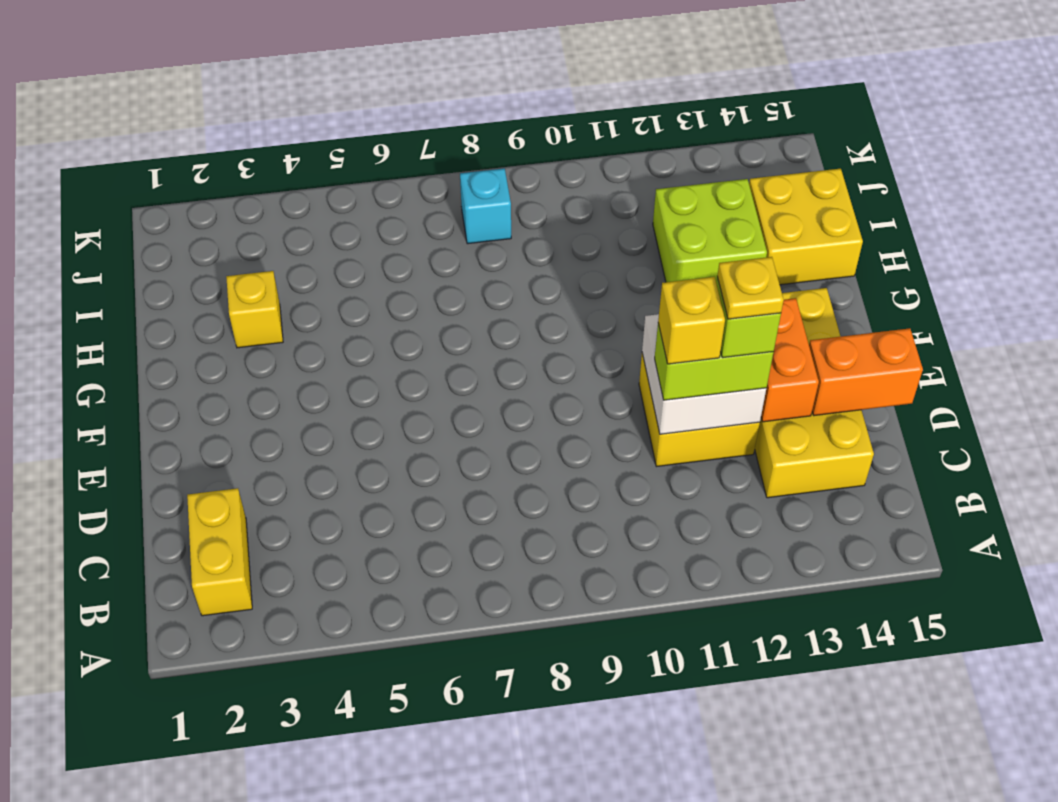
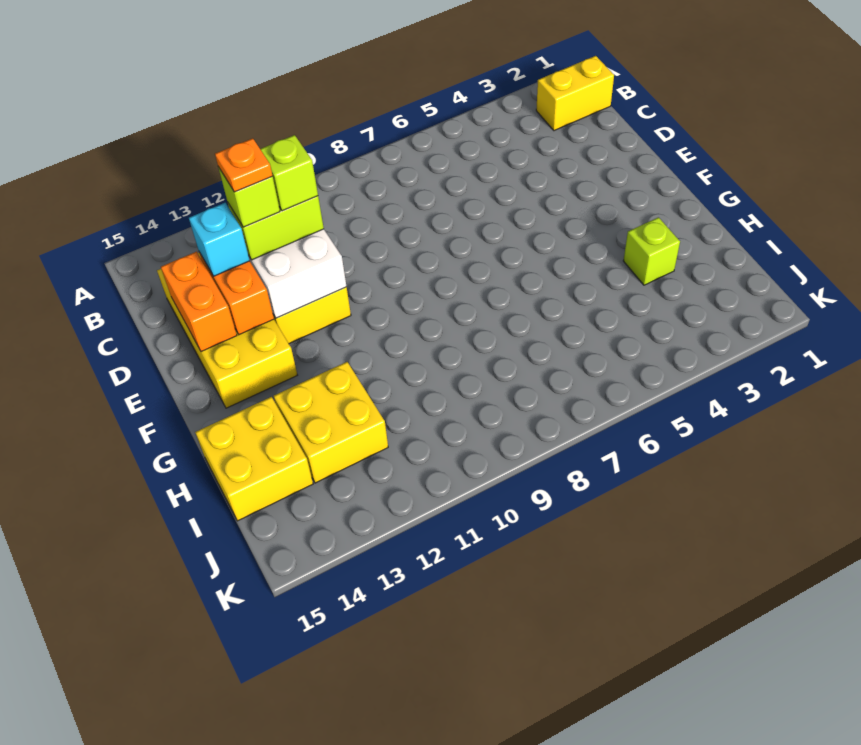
yellow 1x2 brick [187,488,252,616] -> yellow 1x2 brick turned to [536,56,614,131]
yellow 1x1 brick [658,277,725,364] -> lime 1x1 brick [260,135,318,211]
yellow 1x1 plate [717,257,784,319] -> orange 1x1 plate [215,138,272,192]
orange 1x2 brick [809,328,923,416] -> orange 1x2 brick turned to [161,252,237,352]
yellow 1x1 brick [226,271,283,348] -> lime 1x1 brick [623,217,680,285]
lime 2x2 brick [653,179,767,282] -> yellow 2x2 brick [274,362,388,483]
cyan 1x1 brick [460,168,511,244] -> cyan 1x1 brick moved to [189,203,250,276]

